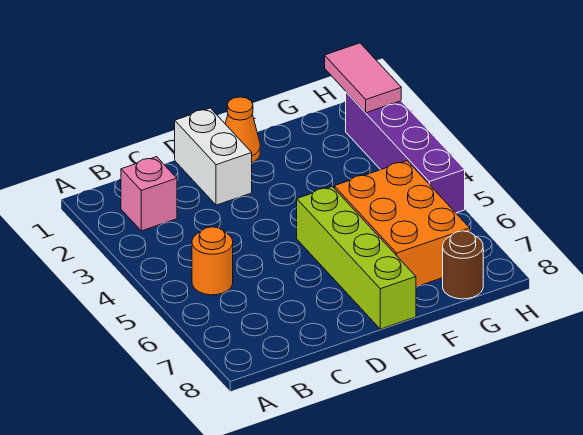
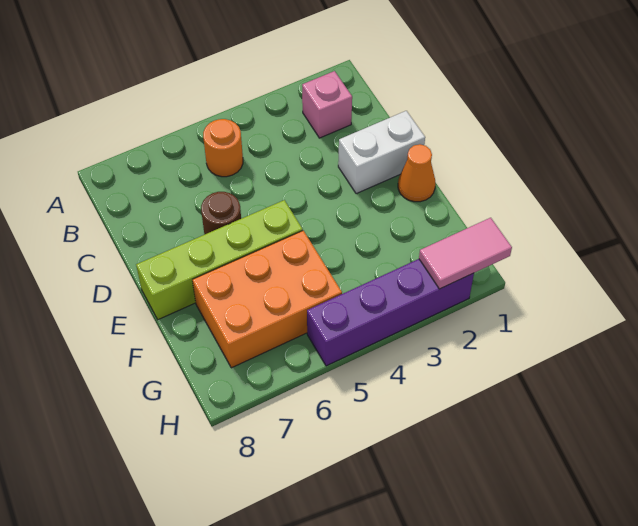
brown 1x1 round brick [443,231,483,299] -> brown 1x1 round brick moved to [201,192,241,235]

